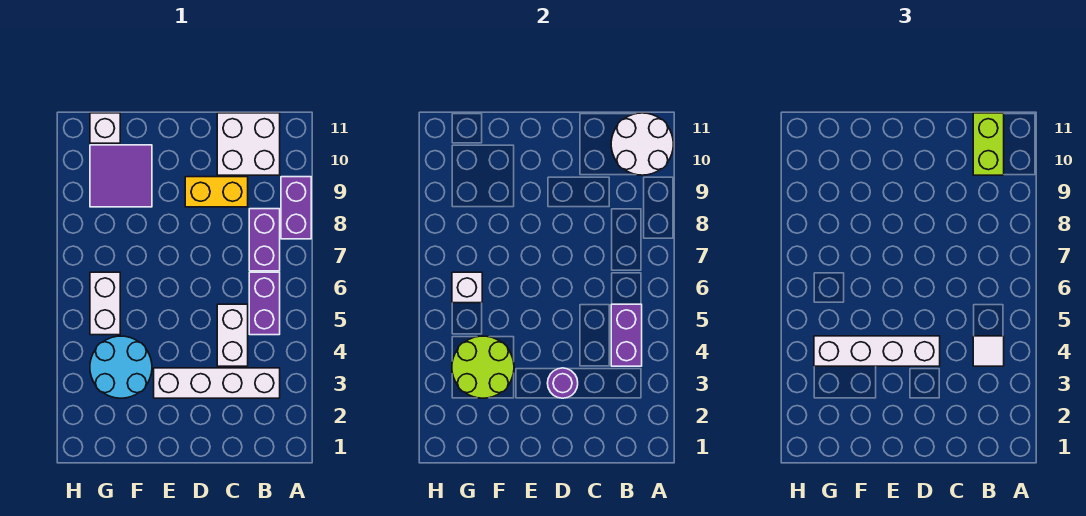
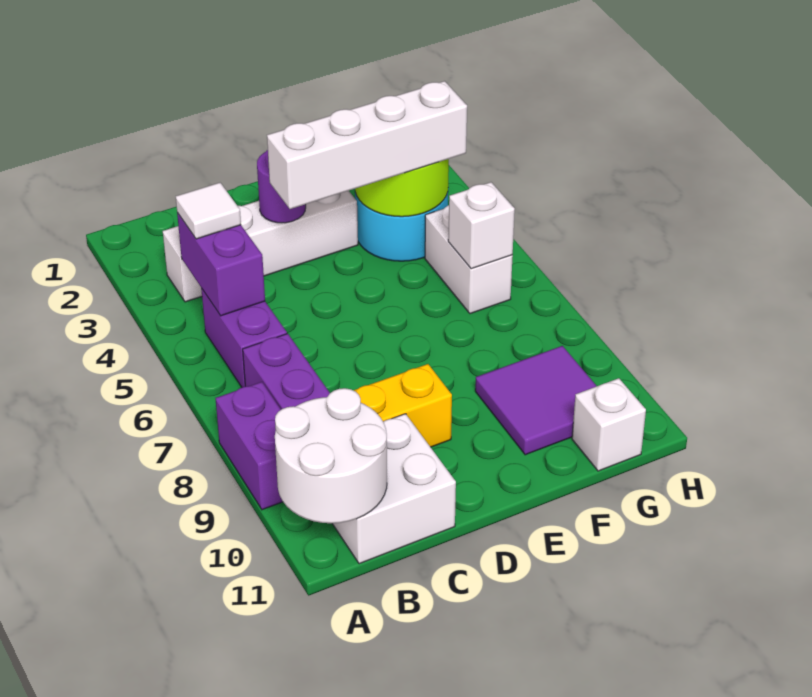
lime 1x2 brick [973,113,1004,175] -> none
white 1x2 brick [217,304,248,366] -> none

